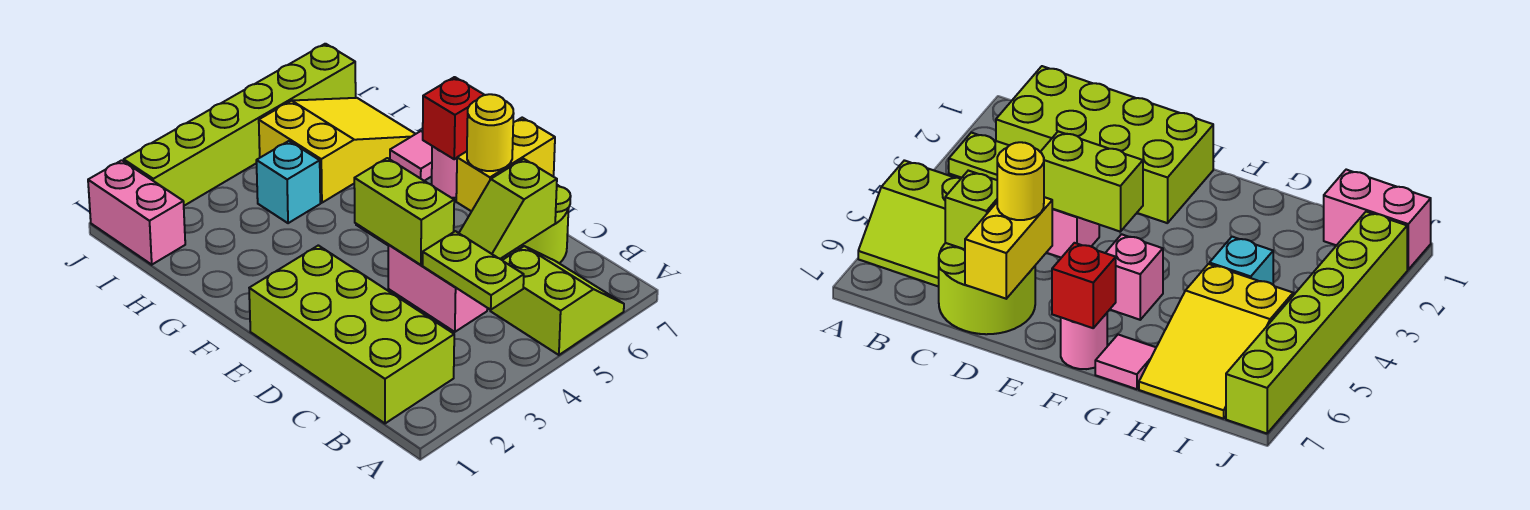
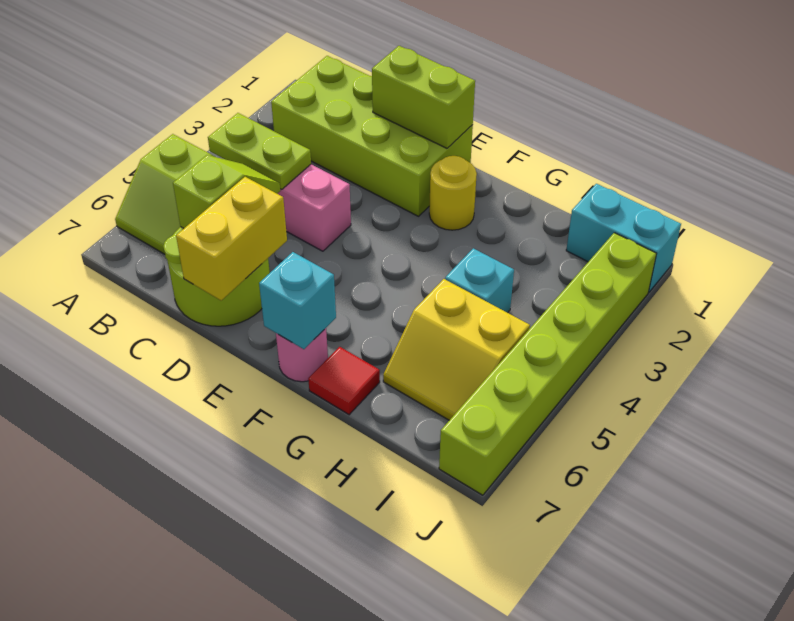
lime 1x2 brick [354,158,454,265] -> lime 1x2 brick moved to [372,46,475,148]
yellow 1x1 round brick [467,94,514,171] -> yellow 1x1 round brick moved to [429,156,477,230]
pink 1x1 brick [1106,234,1163,320] -> none
red 1x1 brick [423,77,484,159] -> cyan 1x1 brick [259,252,336,349]
pink 1x1 tile [390,131,432,181] -> red 1x1 tile [308,347,380,415]
yellow 2x3 slope [259,98,415,203] -> yellow 2x2 slope [383,279,530,420]
pink 1x2 brick [88,160,185,265] -> cyan 1x2 brick [566,184,681,292]

